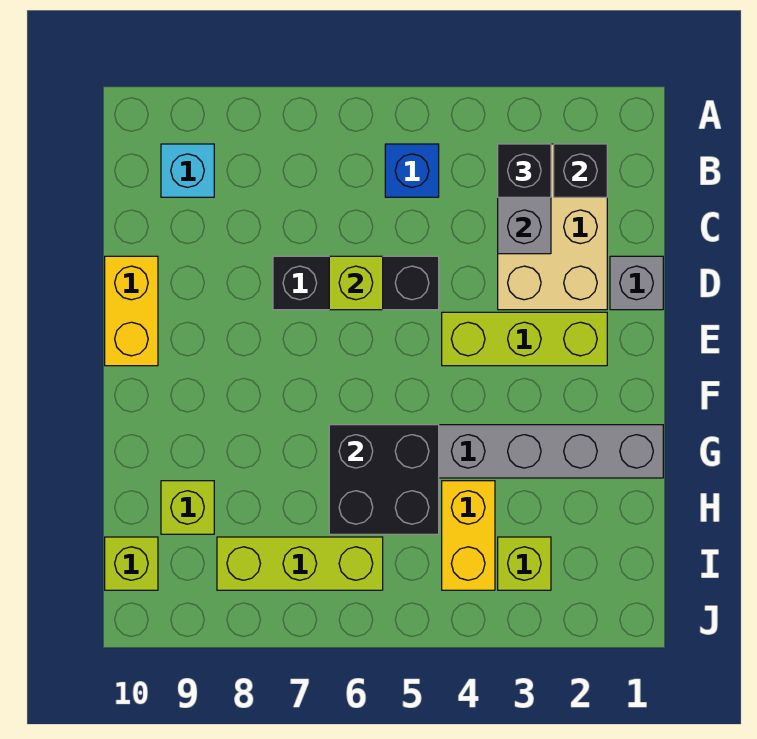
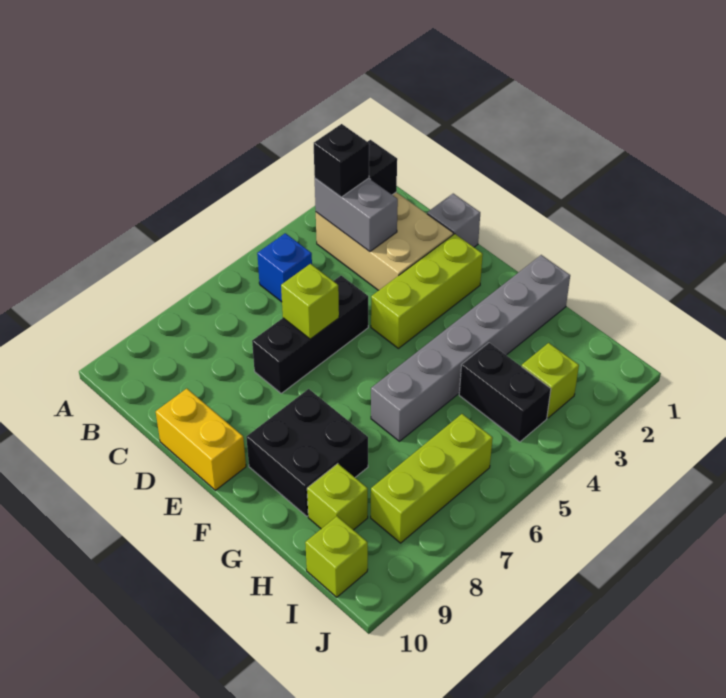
cyan 1x1 brick [161,144,214,197] -> none
black 2x2 brick [329,425,439,534] -> black 2x2 brick moved to [246,389,368,516]
yellow 1x2 brick [442,481,495,590] -> black 1x2 brick [459,343,551,442]

